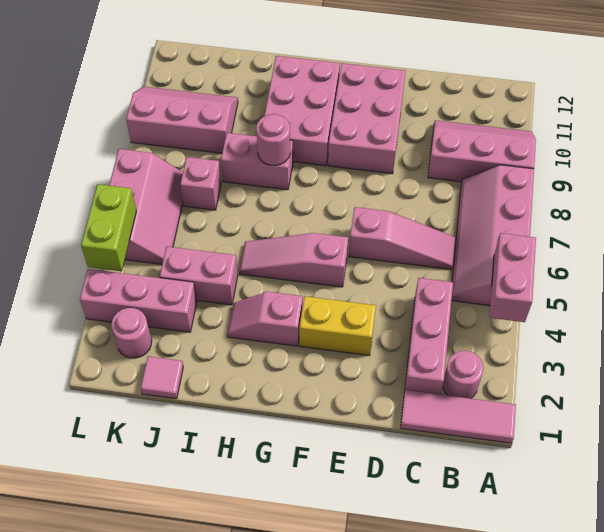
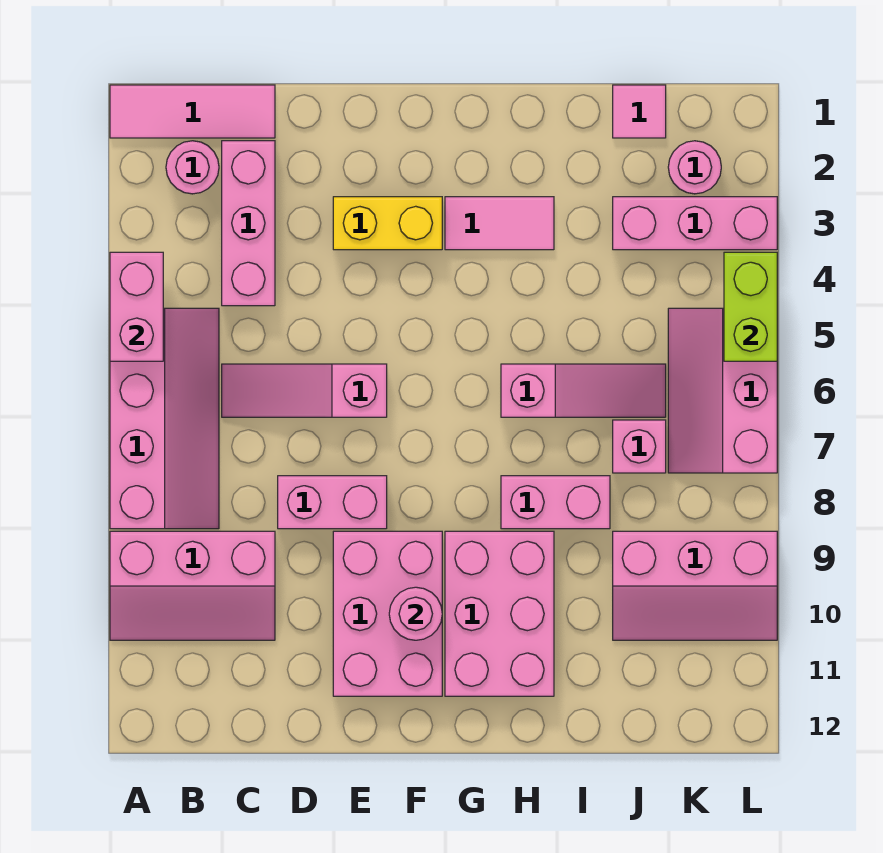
pink 1x3 slope [240,233,348,287] -> pink 1x3 slope moved to [501,364,666,417]
pink 1x2 slope [228,292,303,346] -> pink 1x2 tile [445,197,554,250]
pink 1x1 round brick [256,114,290,165] -> pink 1x1 round brick moved to [389,587,442,640]
pink 1x2 brick [160,247,238,305] -> pink 1x2 brick moved to [278,476,387,529]

